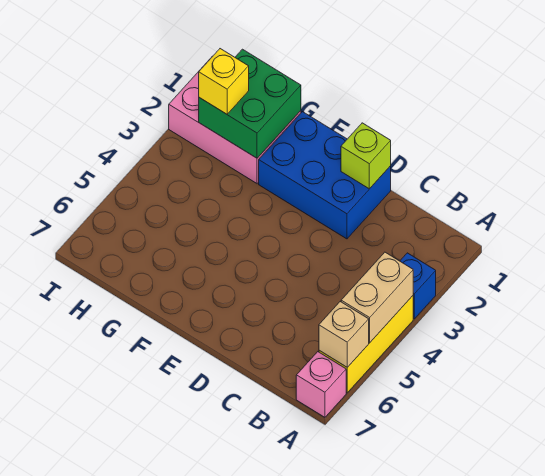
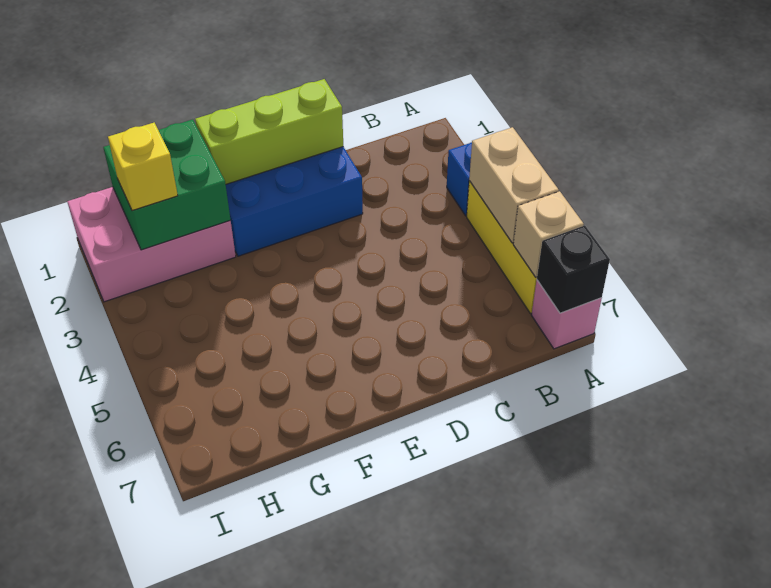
none -> black 1x1 brick [537,225,610,313]
lime 1x1 brick [341,123,391,189] -> lime 1x3 brick [195,79,343,184]

